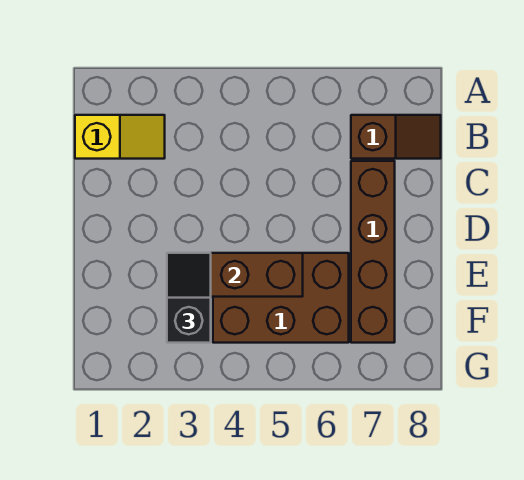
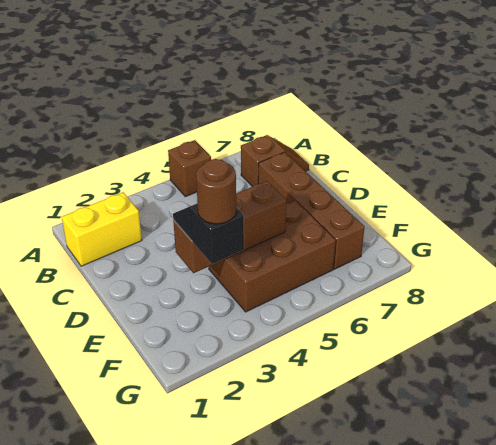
none -> brown 1x1 brick [168,140,211,197]
yellow 1x2 slope [75,115,165,159] -> yellow 1x2 brick [62,192,142,266]
none -> brown 1x1 round brick [196,159,236,224]

